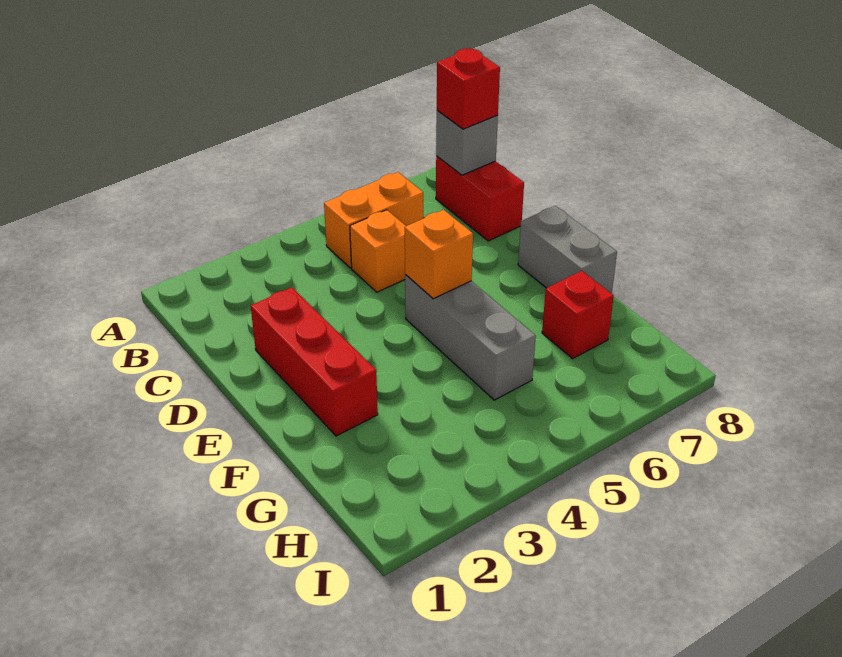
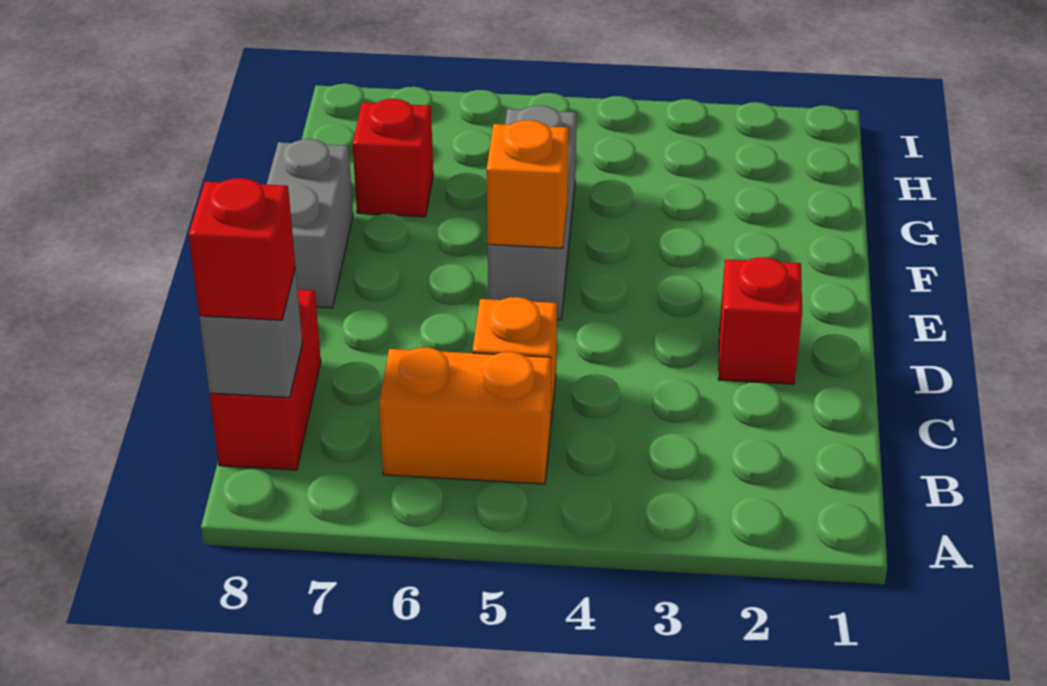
red 1x3 brick [251,287,378,436] -> red 1x1 brick [718,257,802,384]

